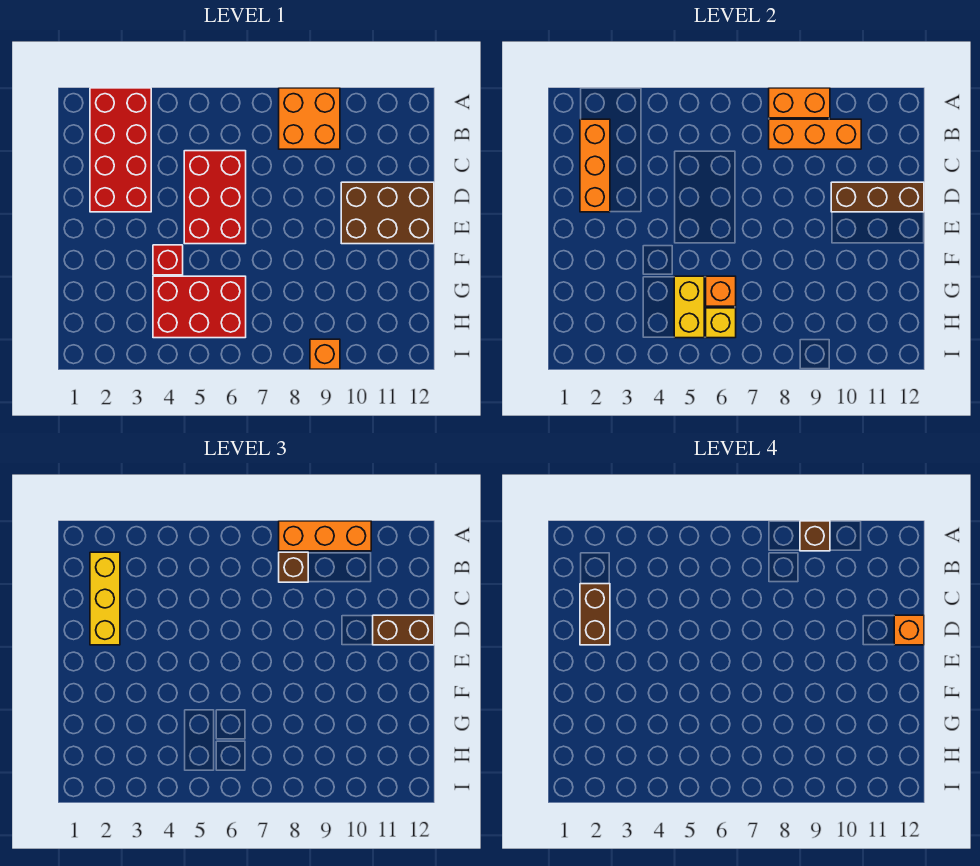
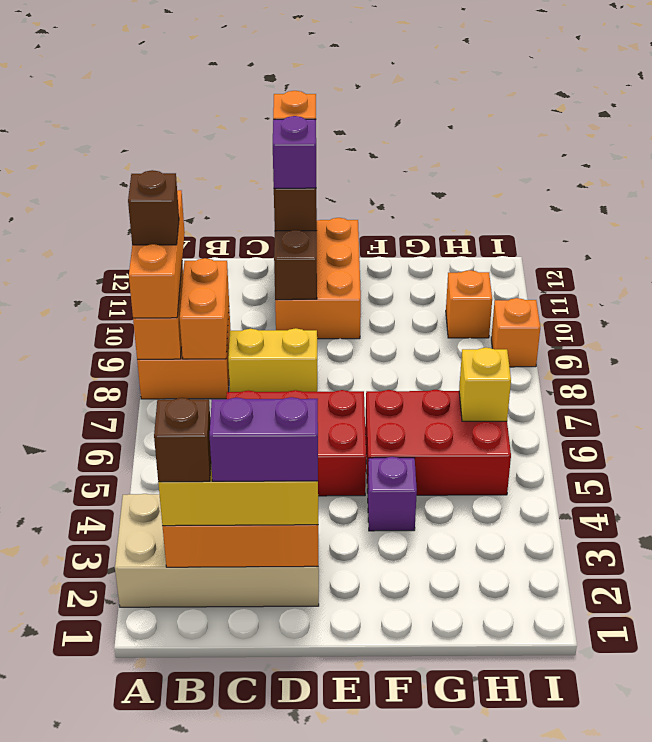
red 2x4 brick [90,88,151,212] -> tan 2x4 brick [115,494,319,607]
orange 1x3 brick [769,119,861,149] -> orange 1x2 brick [180,258,229,359]
brown 1x1 brick [279,552,308,582] -> brown 1x1 brick moved to [154,398,211,482]
brown 1x2 brick [580,584,610,645] -> purple 1x2 brick [210,397,318,481]
brown 2x3 brick [341,182,434,244] -> orange 2x3 brick [275,218,361,339]
none -> purple 1x1 brick [273,116,316,188]
red 1x1 brick [153,245,183,275] -> purple 1x1 brick [368,457,417,531]
red 2x3 brick [153,276,246,338] -> red 2x3 brick turned to [365,390,511,495]
yellow 1x2 brick [674,276,704,338] -> yellow 1x2 brick moved to [228,328,317,392]
orange 1x1 brick [706,276,736,306] -> orange 1x1 brick moved to [446,270,492,338]

